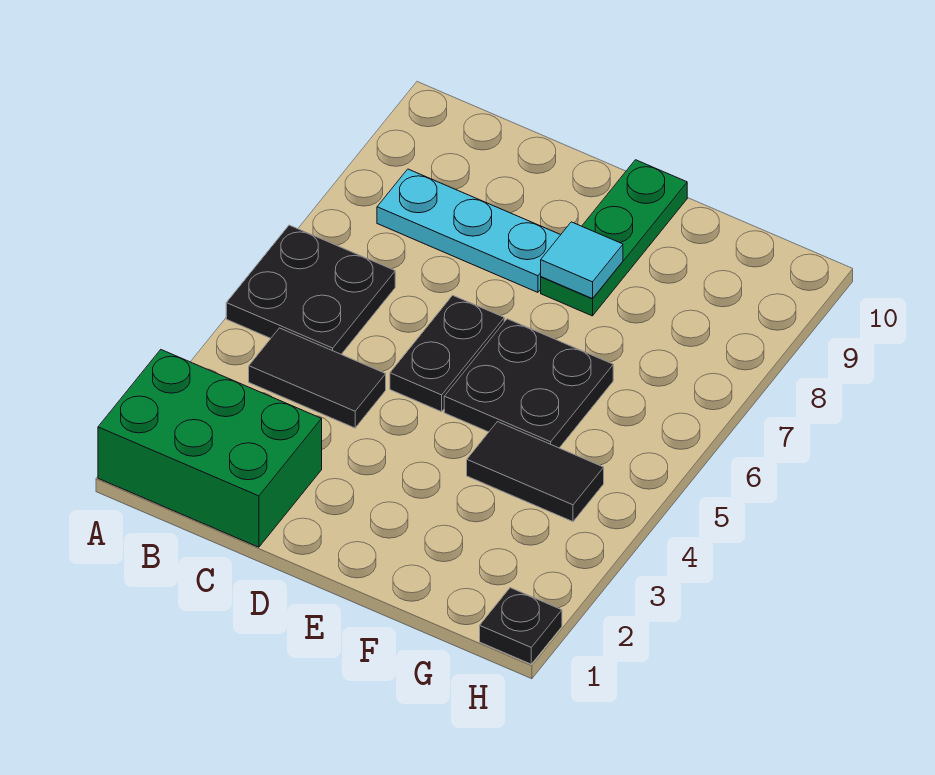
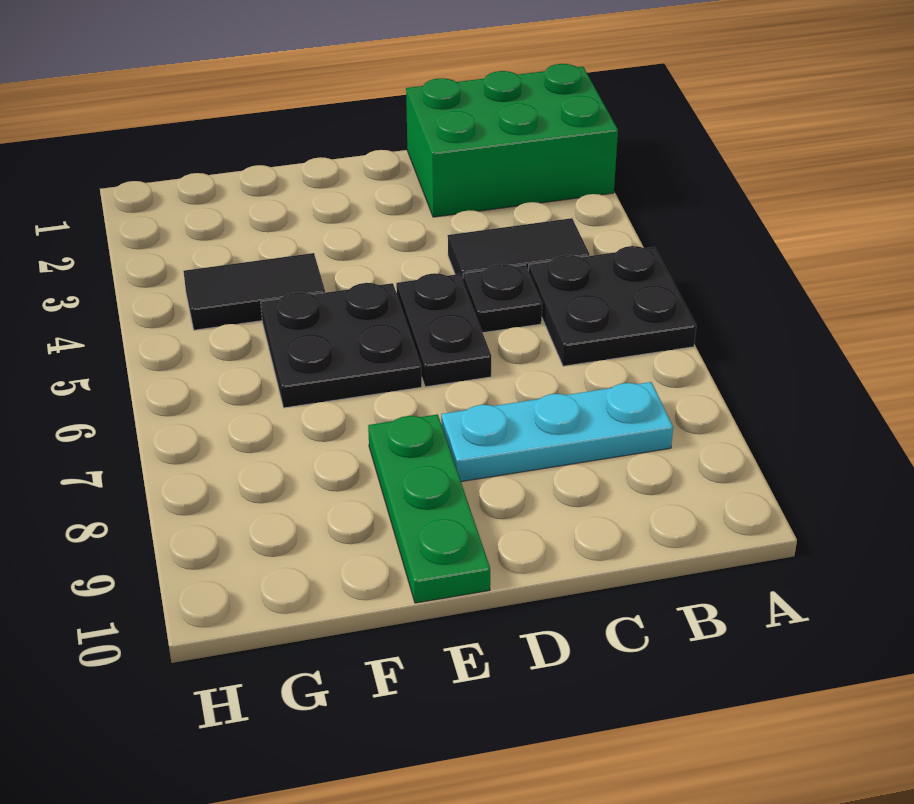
cyan 1x1 tile [541,222,623,299] -> none
black 1x1 plate [480,588,562,664] -> black 1x1 plate moved to [463,264,542,333]

